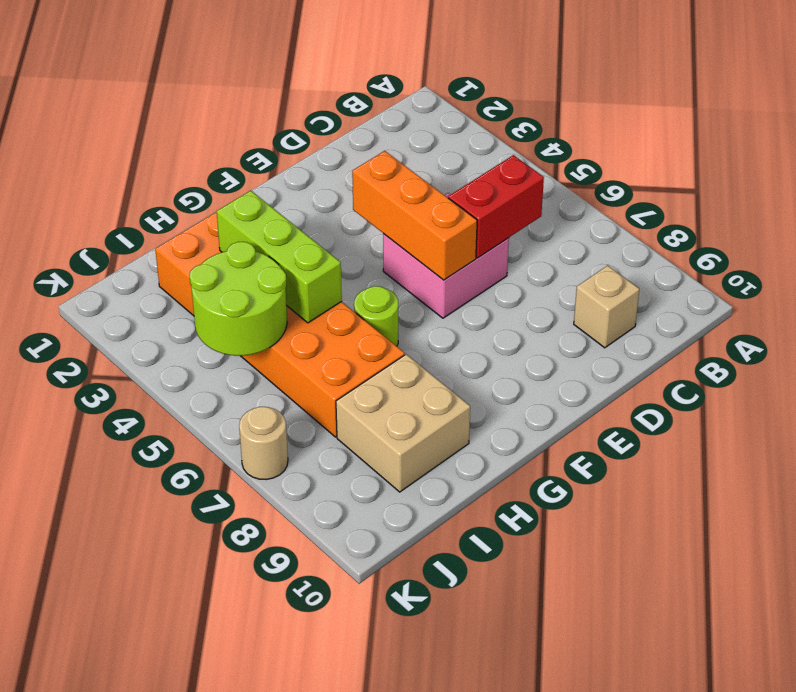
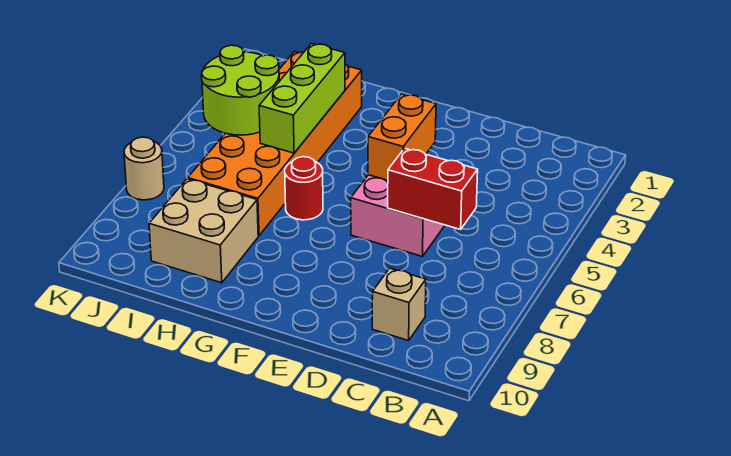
orange 1x3 brick [352,151,477,280] -> orange 1x2 brick [368,94,436,180]
lime 1x1 round brick [354,286,398,346] -> red 1x1 round brick [285,157,323,220]

